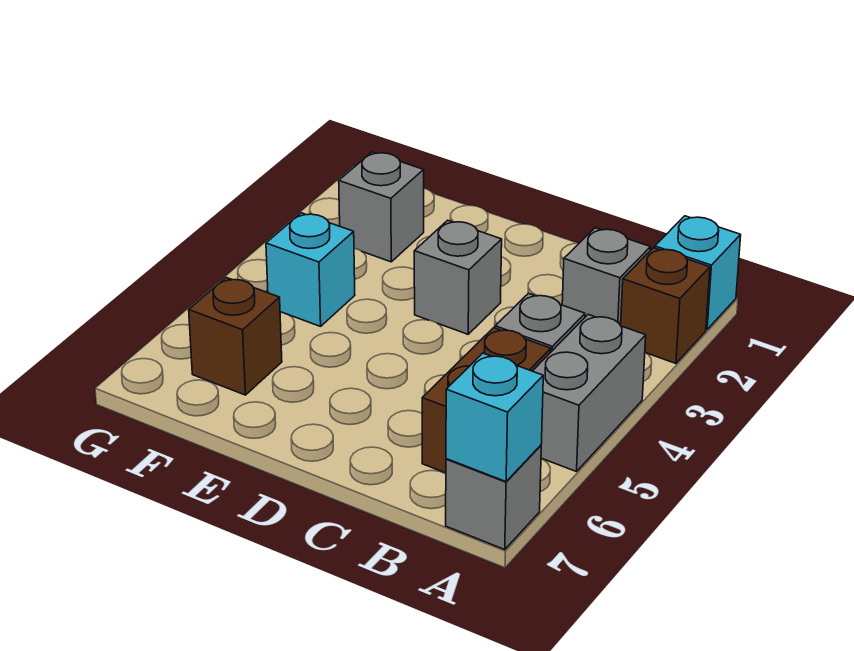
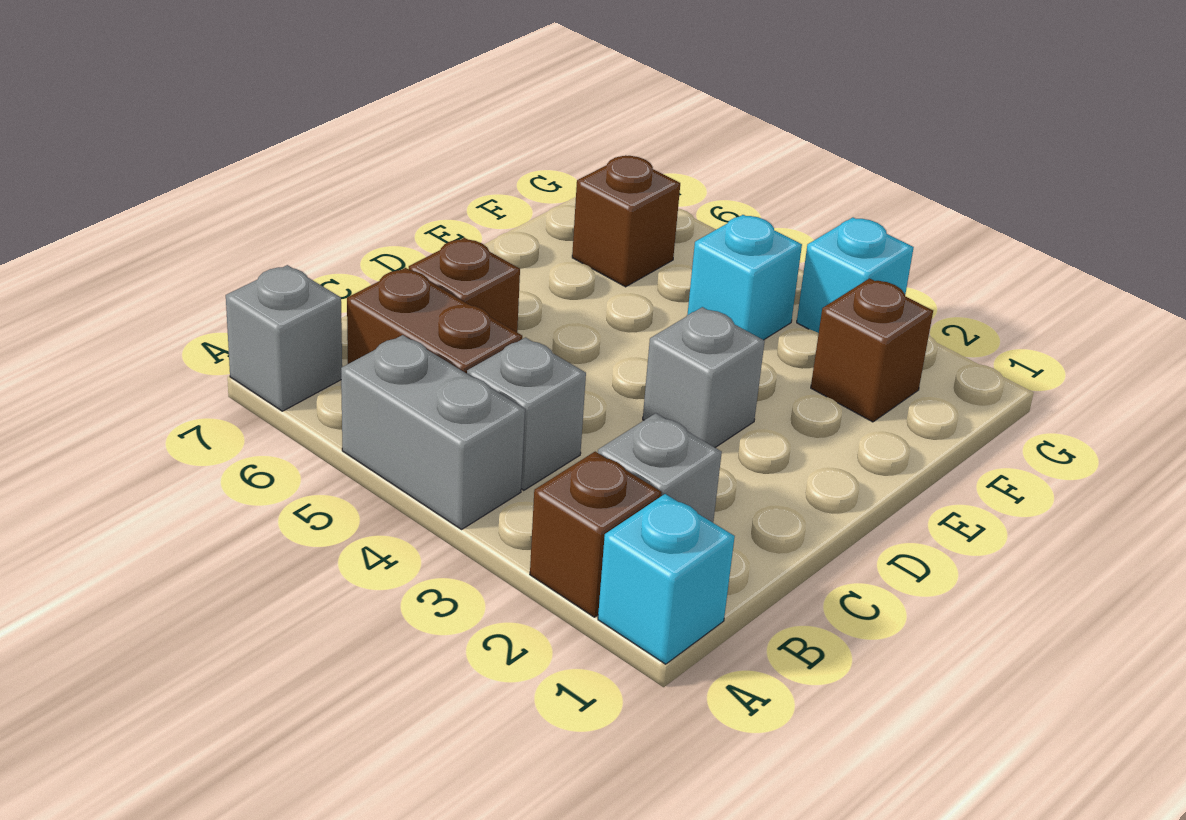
cyan 1x1 brick [446,353,543,481] -> cyan 1x1 brick moved to [797,218,914,333]
none -> brown 1x1 brick [409,238,520,332]
grey 1x1 brick [339,152,424,262] -> brown 1x1 brick [811,278,933,422]

